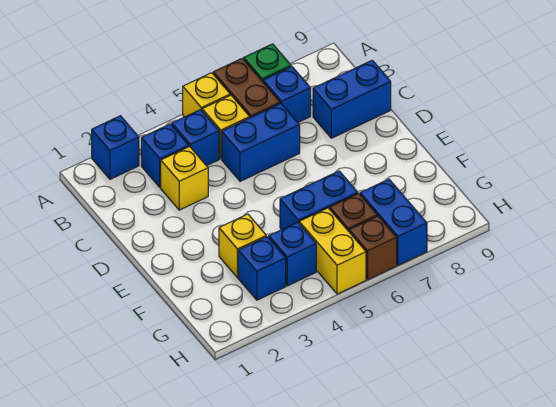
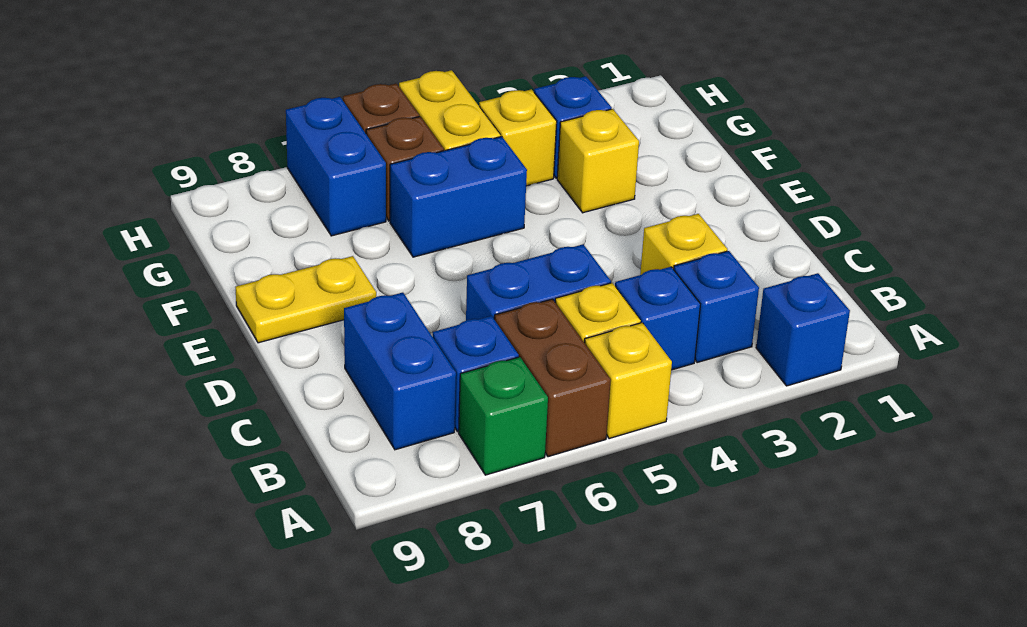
blue 1x2 brick [313,60,391,138] -> blue 1x2 brick turned to [344,293,456,450]
none -> yellow 1x2 plate [235,256,376,343]
blue 1x1 brick [269,222,316,286] -> yellow 1x1 brick [479,89,557,186]

